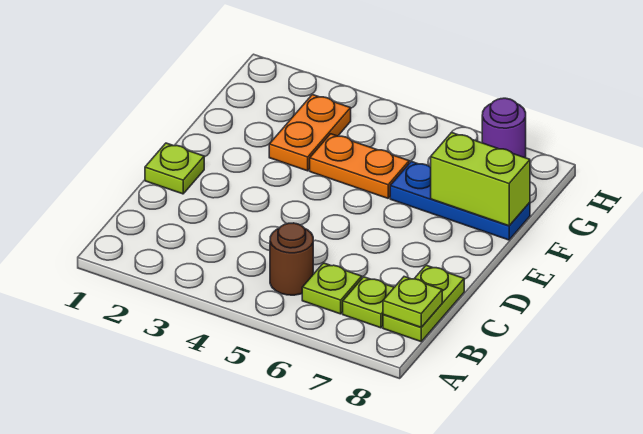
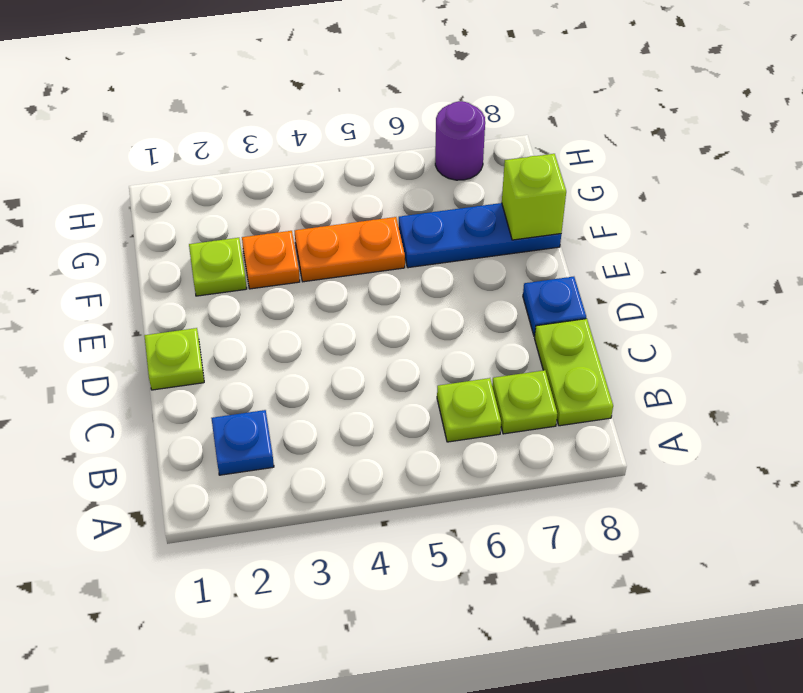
none -> blue 1x1 plate [211,410,274,475]
brown 1x1 round brick [270,223,313,295] -> none
lime 1x1 plate [383,277,442,327] -> lime 1x1 plate moved to [189,238,247,296]
none -> blue 1x1 plate [523,277,586,336]
orange 1x2 plate [269,95,351,171] -> orange 1x1 plate [242,231,300,289]
lime 1x2 brick [431,132,530,226] -> lime 1x1 brick [502,154,566,240]

